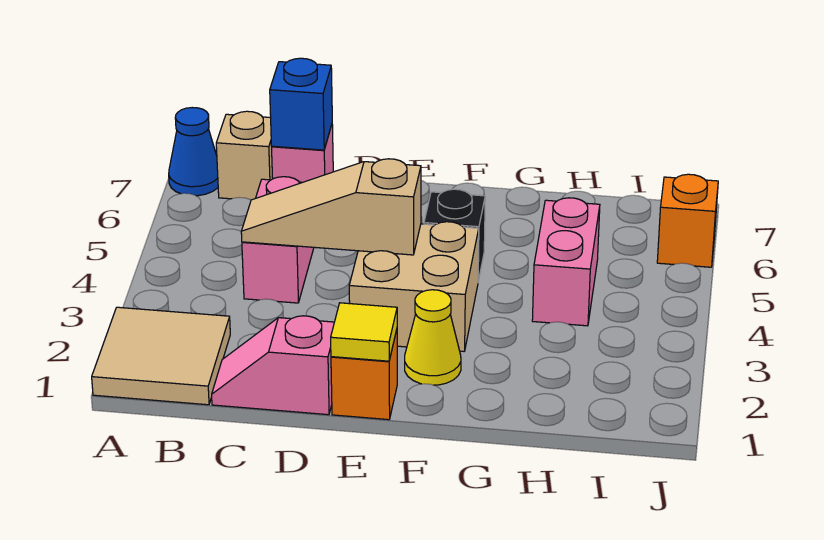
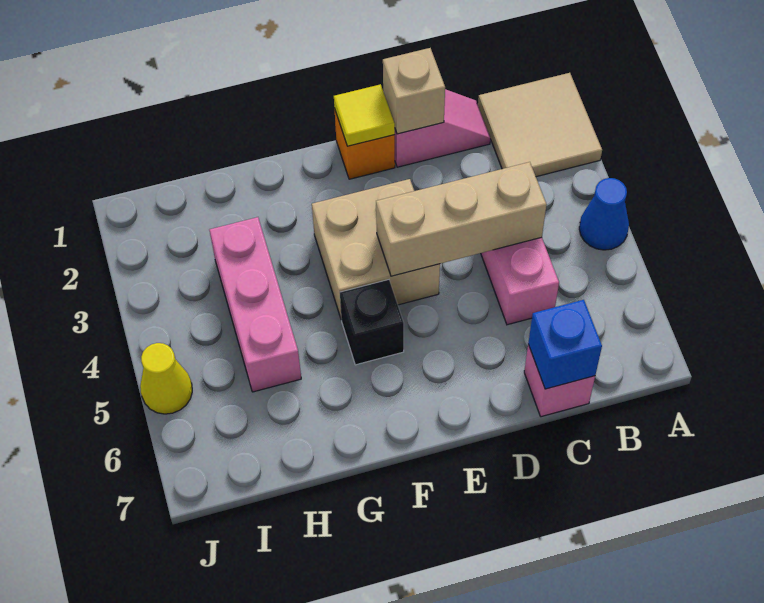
blue 1x1 cone [169,108,218,196] -> blue 1x1 cone moved to [579,178,629,250]
tan 1x1 brick [216,111,273,200] -> tan 1x1 brick moved to [383,48,445,134]
tan 1x3 slope [241,159,421,255] -> tan 1x3 brick [376,162,547,276]
yellow 1x1 cone [405,290,461,385] -> yellow 1x1 cone moved to [140,343,192,414]
pink 1x2 brick [532,198,600,326] -> pink 1x3 brick [210,217,301,392]
orange 1x1 brick [657,174,718,267] -> none

